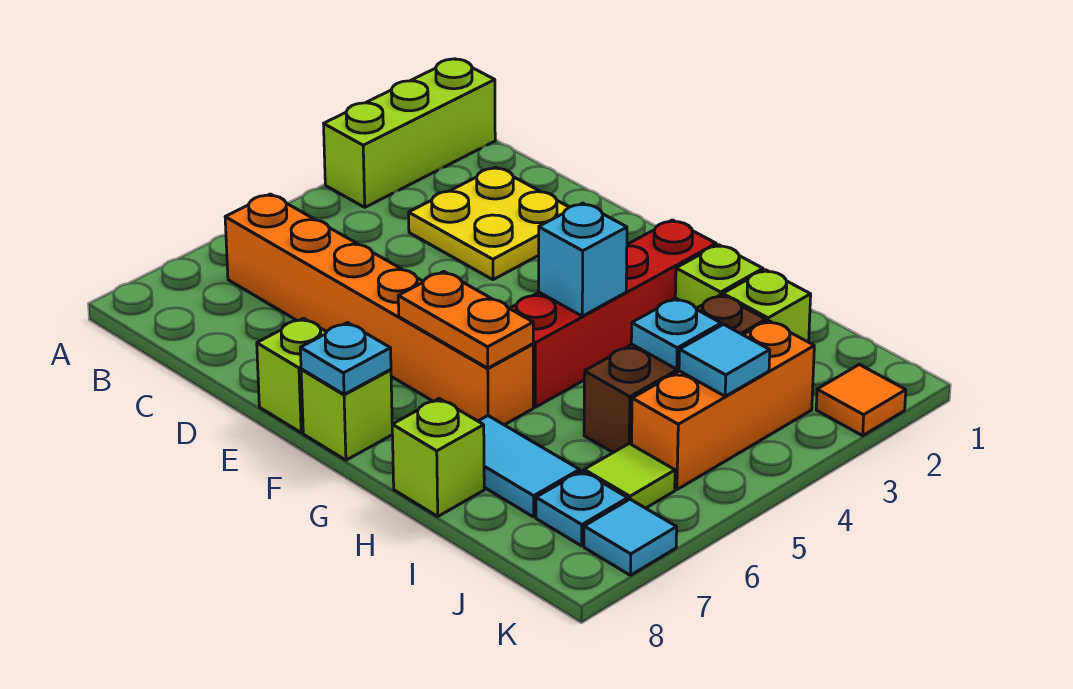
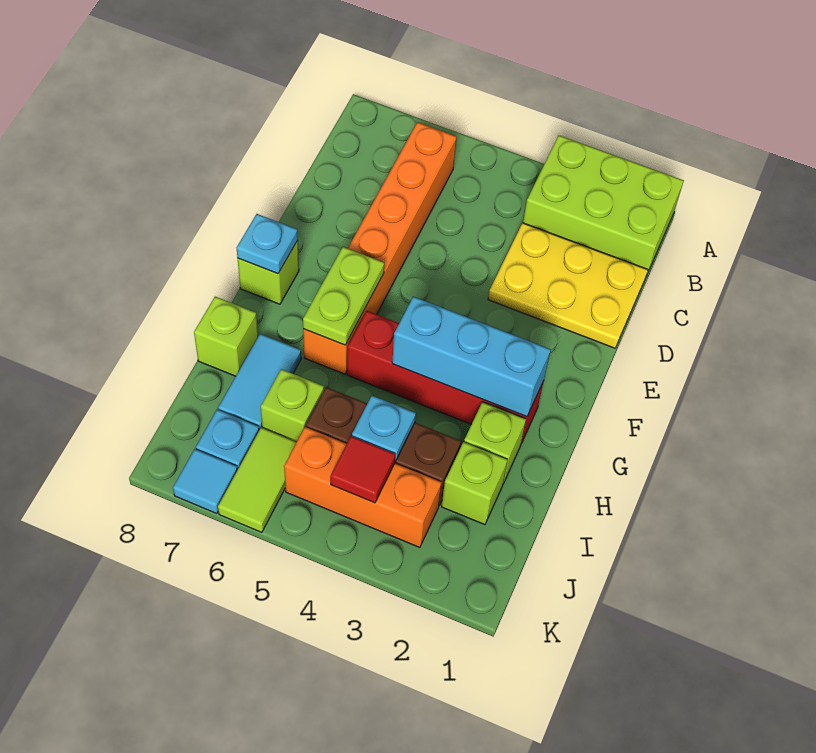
lime 1x3 brick [324,59,495,207] -> lime 2x3 brick [523,136,684,276]
yellow 2x2 plate [409,167,569,280] -> yellow 2x3 plate [488,223,648,348]
lime 1x1 brick [257,318,326,433] -> lime 1x1 brick moved to [261,369,324,442]
orange 1x2 plate [398,272,533,368] -> lime 1x2 plate [303,247,384,345]
cyan 1x1 brick [539,203,627,316] -> cyan 1x3 brick [392,296,551,417]
cyan 1x1 tile [679,324,770,396] -> red 1x1 tile [330,436,395,503]
lime 1x1 tile [584,443,675,508] -> lime 1x2 tile [218,427,297,532]
orange 1x1 tile [816,365,906,436] -> none

